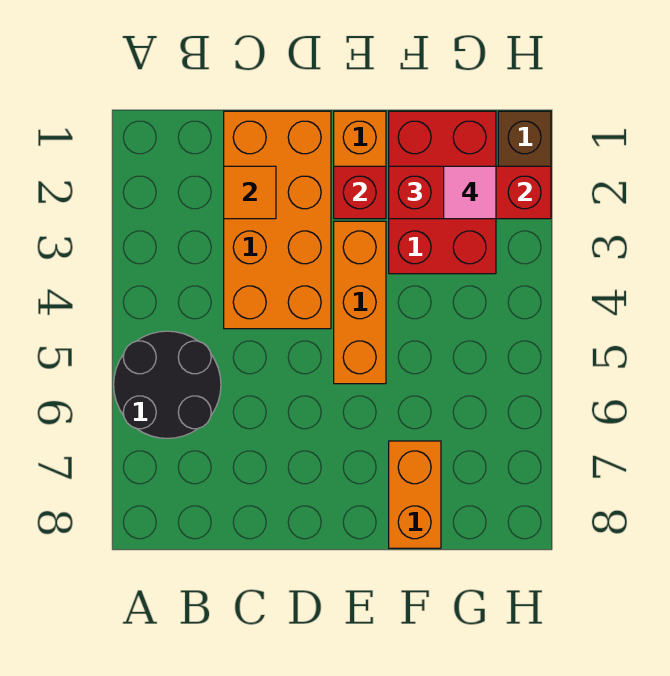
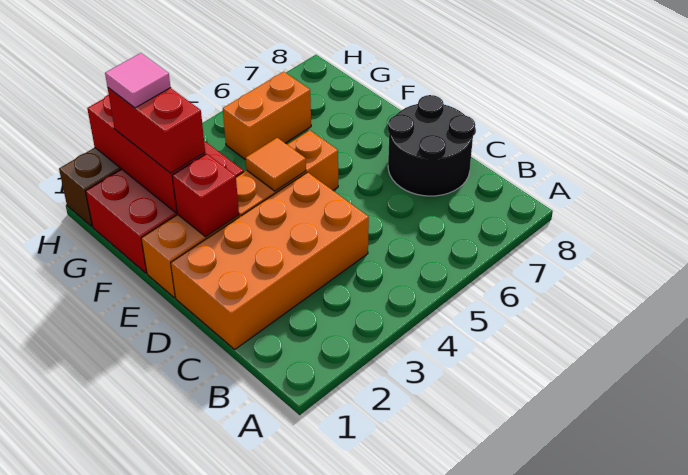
black 2x2 round brick [114,331,221,438] -> black 2x2 round brick moved to [388,95,475,196]
orange 1x1 tile [224,166,276,219] -> orange 1x1 tile moved to [246,138,306,191]
orange 1x2 brick [389,441,441,548] -> orange 1x2 brick moved to [223,72,311,160]

